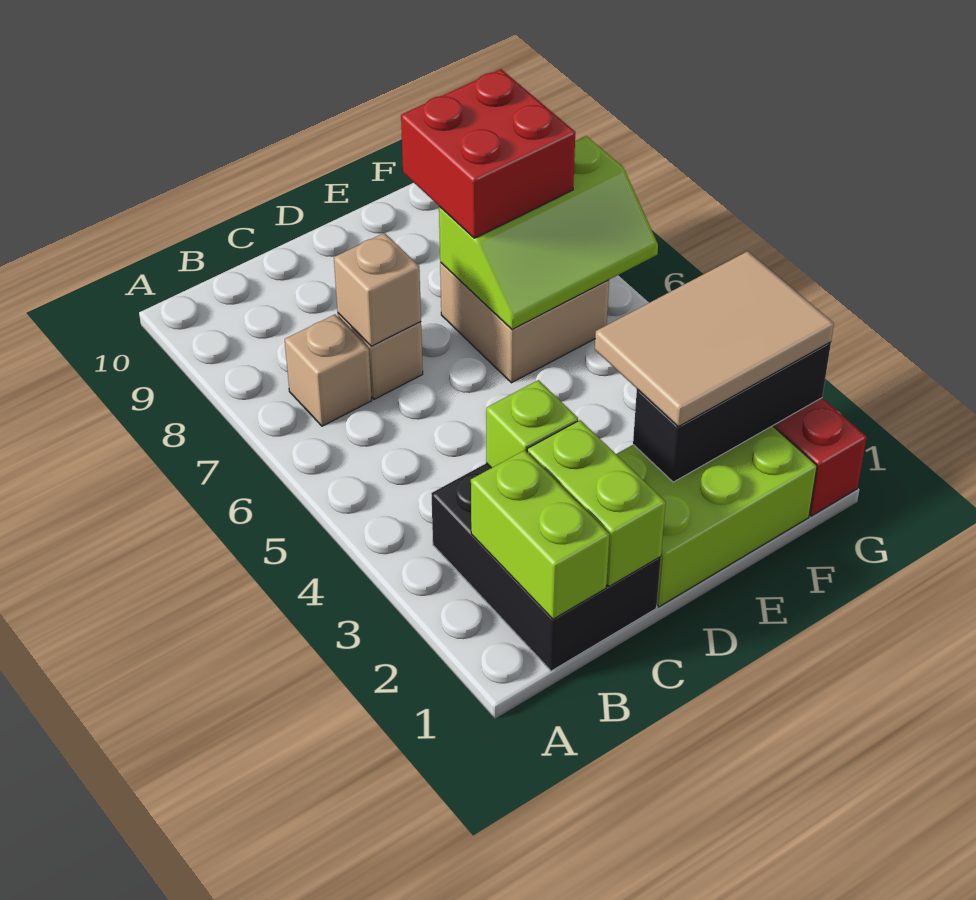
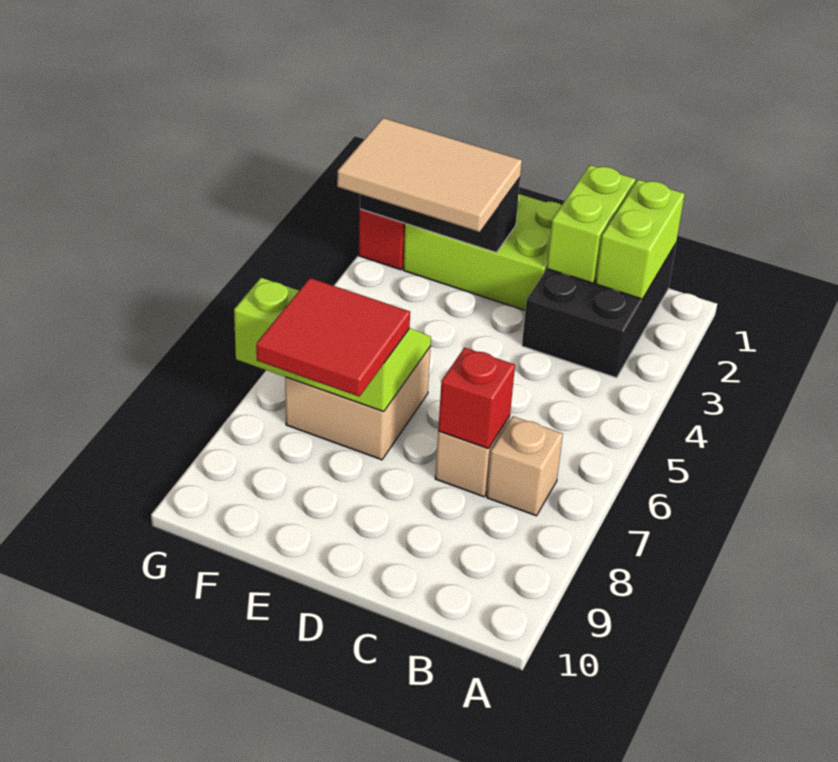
lime 1x1 brick [486,380,578,468] -> none
tan 1x1 brick [334,233,421,346] -> red 1x1 brick [438,348,515,449]
red 2x2 brick [401,69,575,238] -> red 2x2 tile [256,278,410,397]

